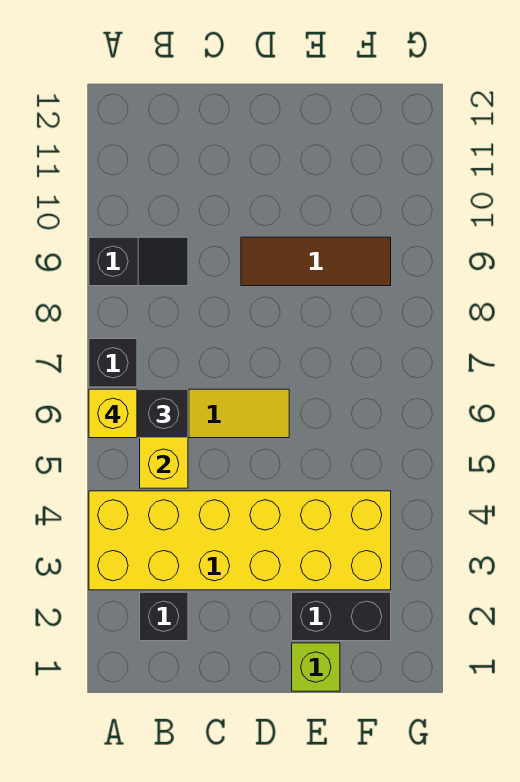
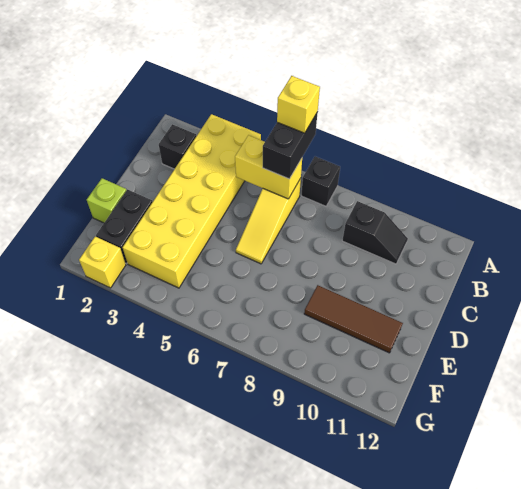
black 1x2 slope [89,237,188,286] -> black 1x2 slope turned to [342,201,408,264]
brown 1x3 tile [241,237,391,286] -> brown 1x3 tile turned to [304,285,403,353]
none -> yellow 1x1 brick [79,237,126,288]

